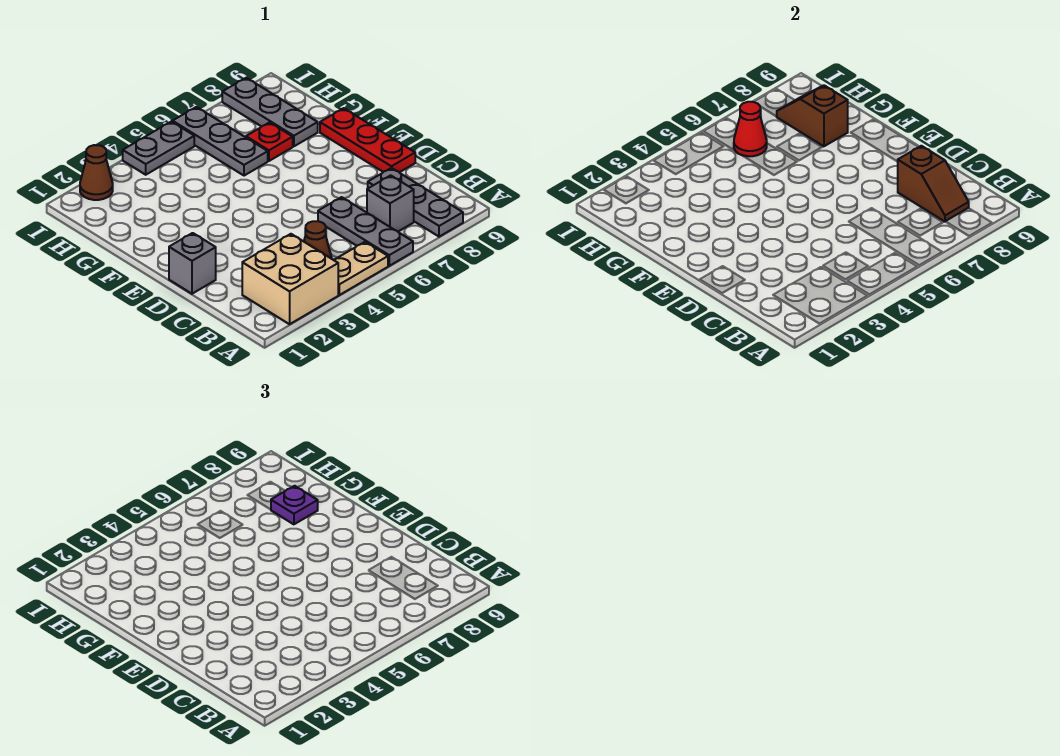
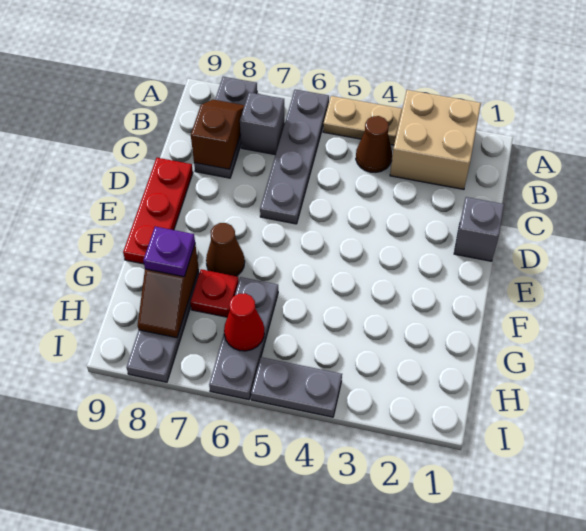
grey 1x3 plate [318,197,413,266] -> grey 1x4 plate [260,90,329,224]
brown 1x1 cone [80,145,113,200] -> brown 1x1 cone moved to [206,223,245,276]

